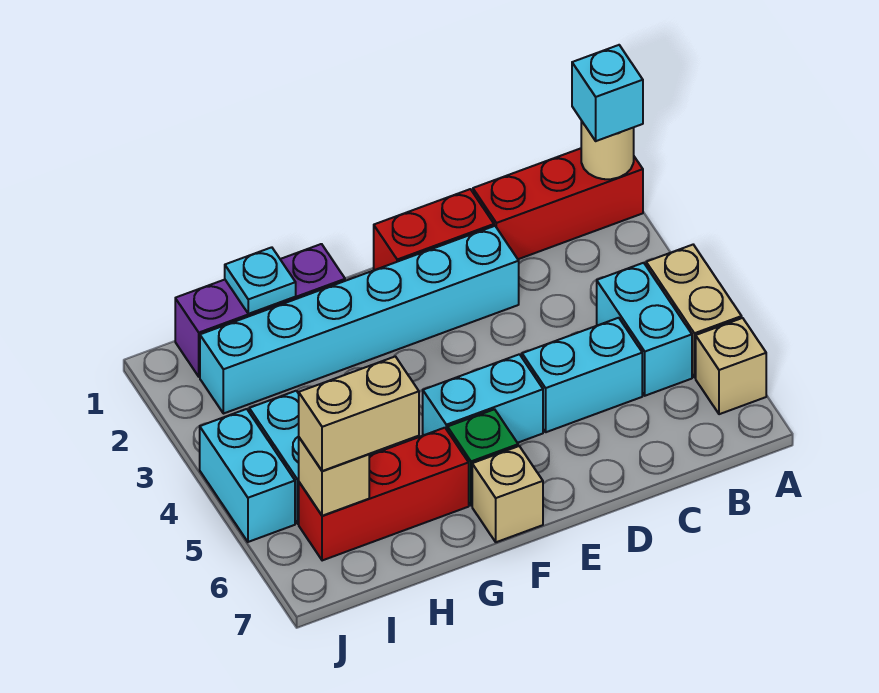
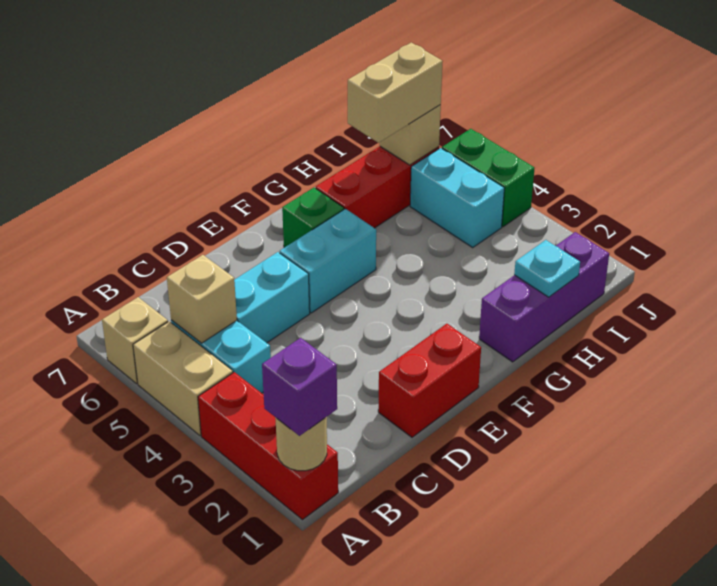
red 1x3 brick [473,148,643,259] -> red 1x3 brick turned to [198,372,338,520]
cyan 1x1 brick [572,45,643,141] -> purple 1x1 brick [262,338,337,436]
cyan 1x6 brick [200,226,519,414] -> none
tan 1x1 brick [472,446,543,542] -> tan 1x1 brick moved to [167,255,237,343]
cyan 1x2 brick [200,409,295,542] -> green 1x2 brick [442,129,534,227]

